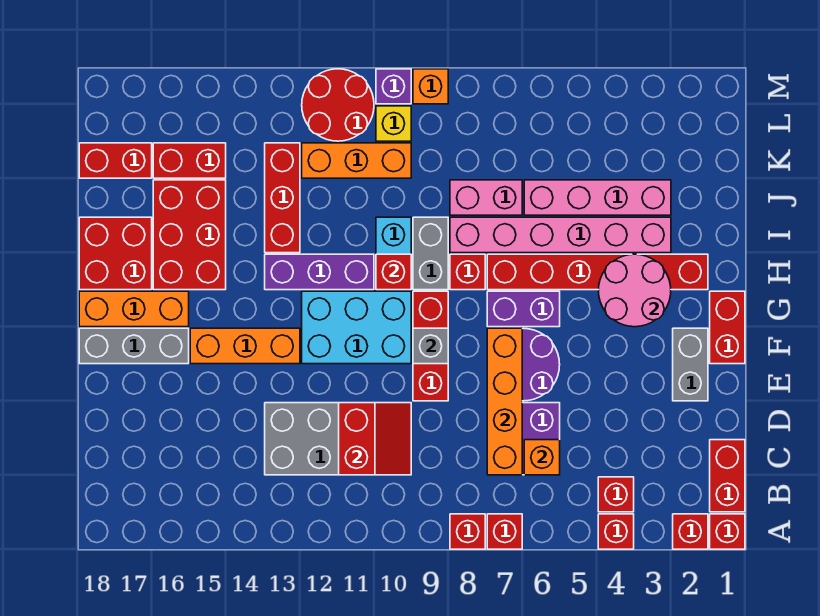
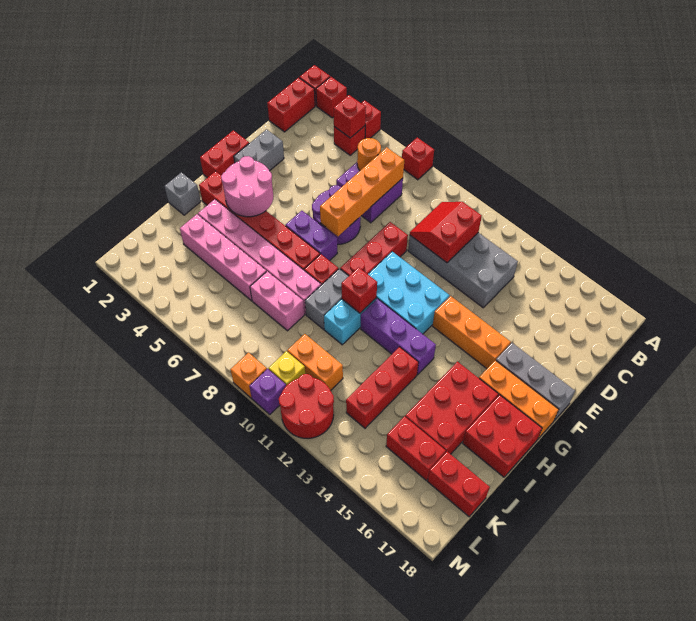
red 1x1 brick [450,514,485,549] -> red 1x1 brick moved to [334,95,366,138]
orange 1x1 brick [524,440,560,475] -> orange 1x1 round brick [357,138,381,170]
grey 1x1 brick [413,328,448,364] -> grey 1x1 brick moved to [165,172,201,215]
orange 1x3 brick [302,143,411,178] -> orange 1x2 brick [287,334,343,390]

